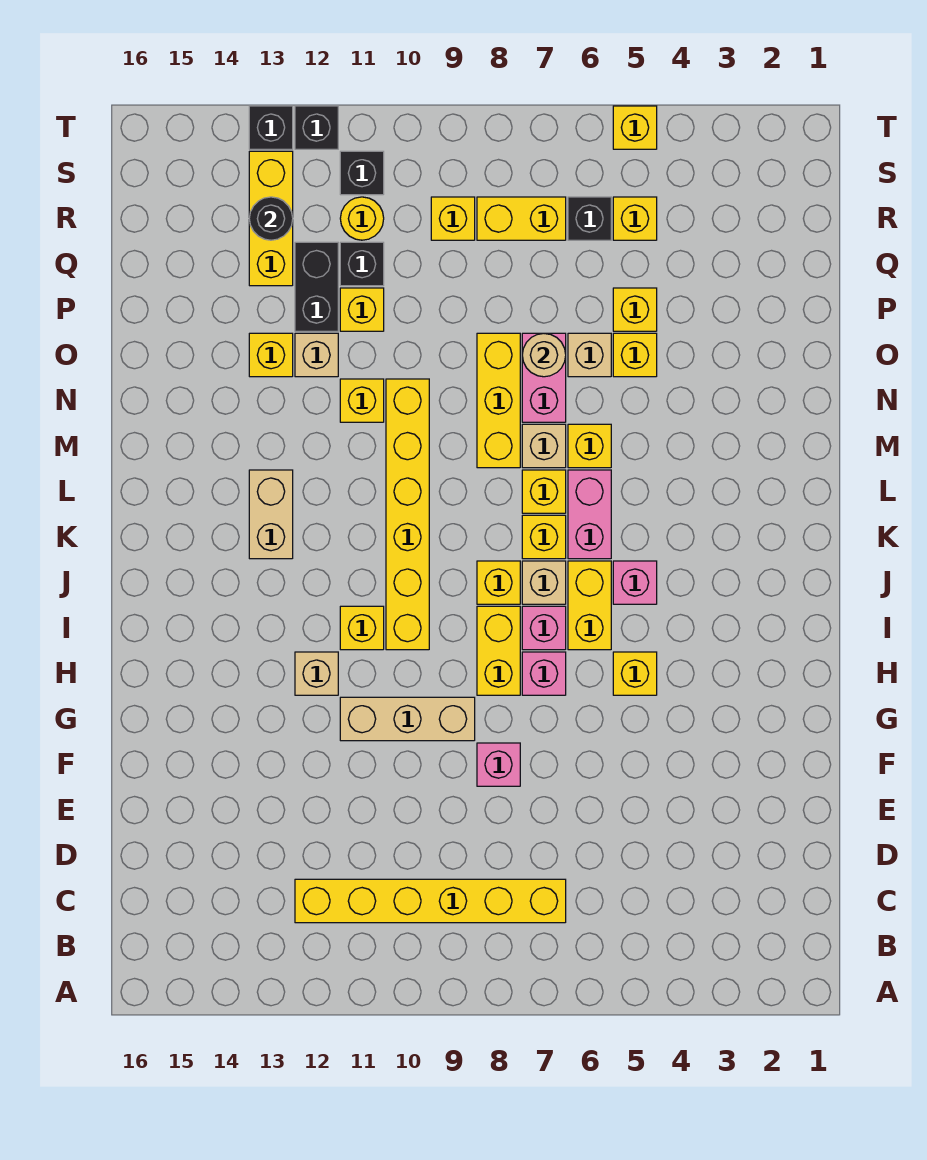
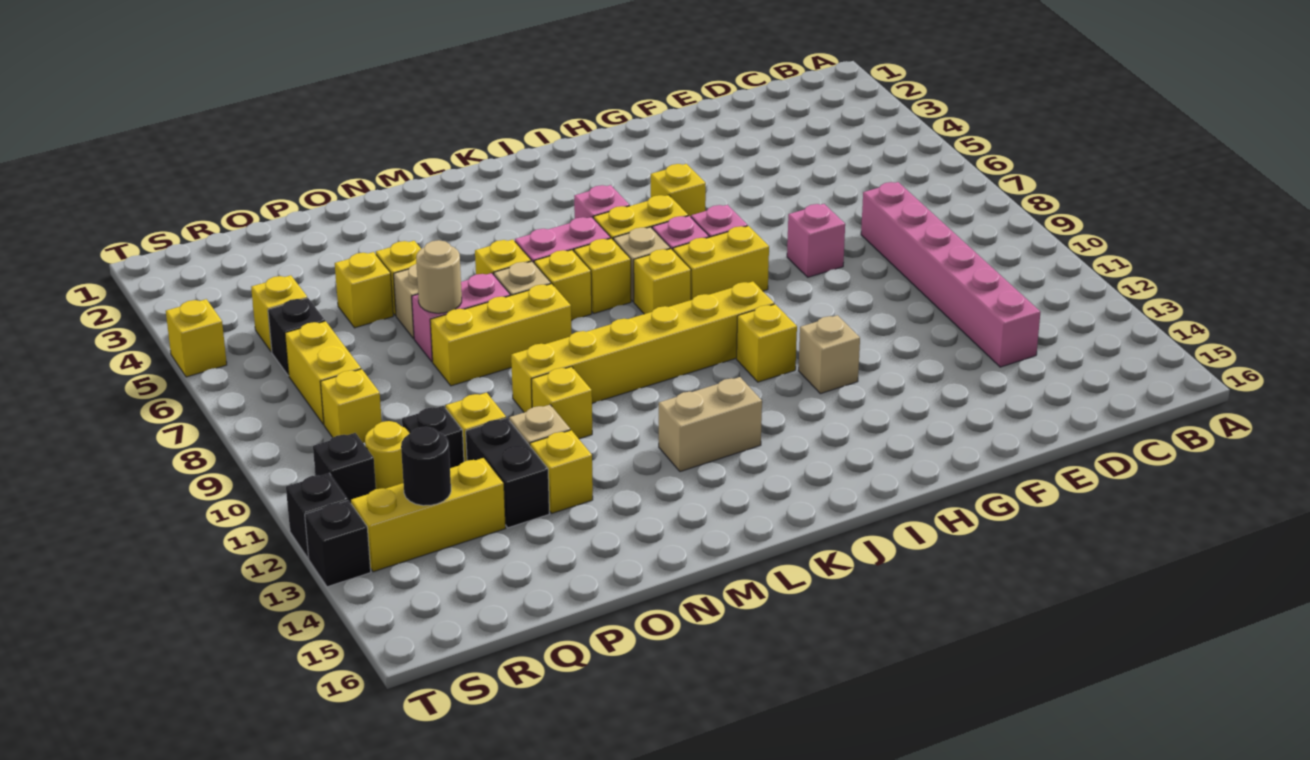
yellow 1x6 brick [295,879,566,923] -> none
none -> pink 1x6 brick [861,182,1040,367]
tan 1x3 brick [340,697,475,741] -> none
black 1x2 brick [295,242,338,331] -> black 1x2 brick turned to [466,418,549,528]

